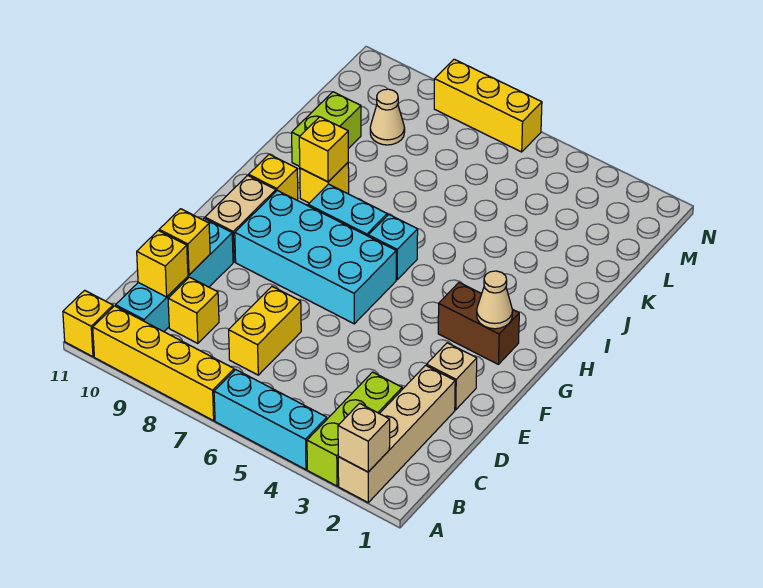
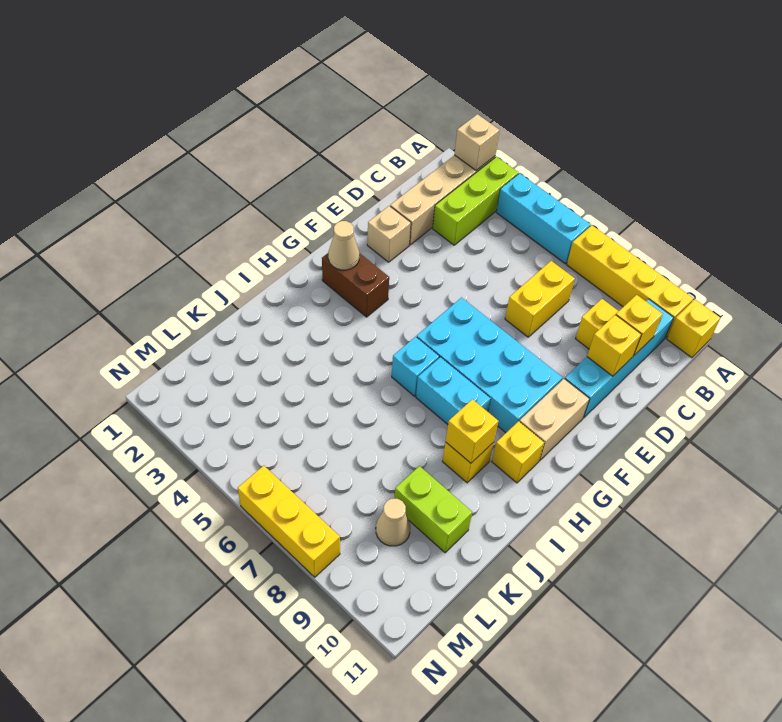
lime 1x2 brick [292,92,361,167] -> lime 1x2 brick turned to [394,466,472,553]

